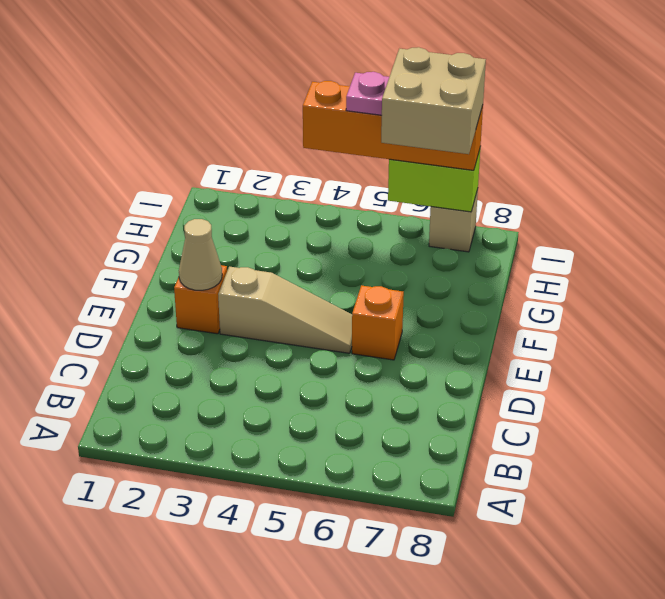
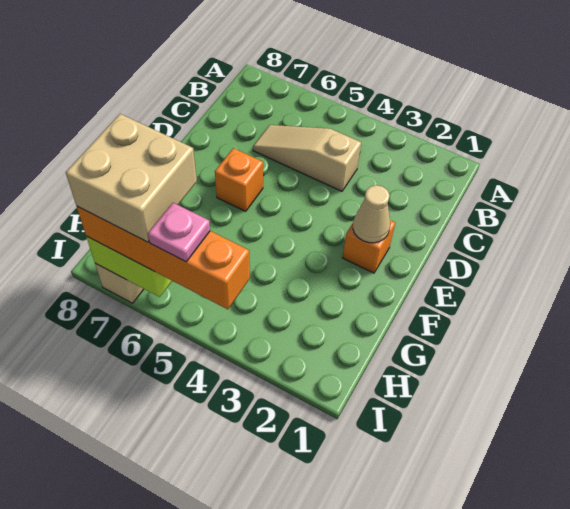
tan 1x3 slope [218,267,352,353] -> tan 1x3 slope moved to [253,125,361,191]

